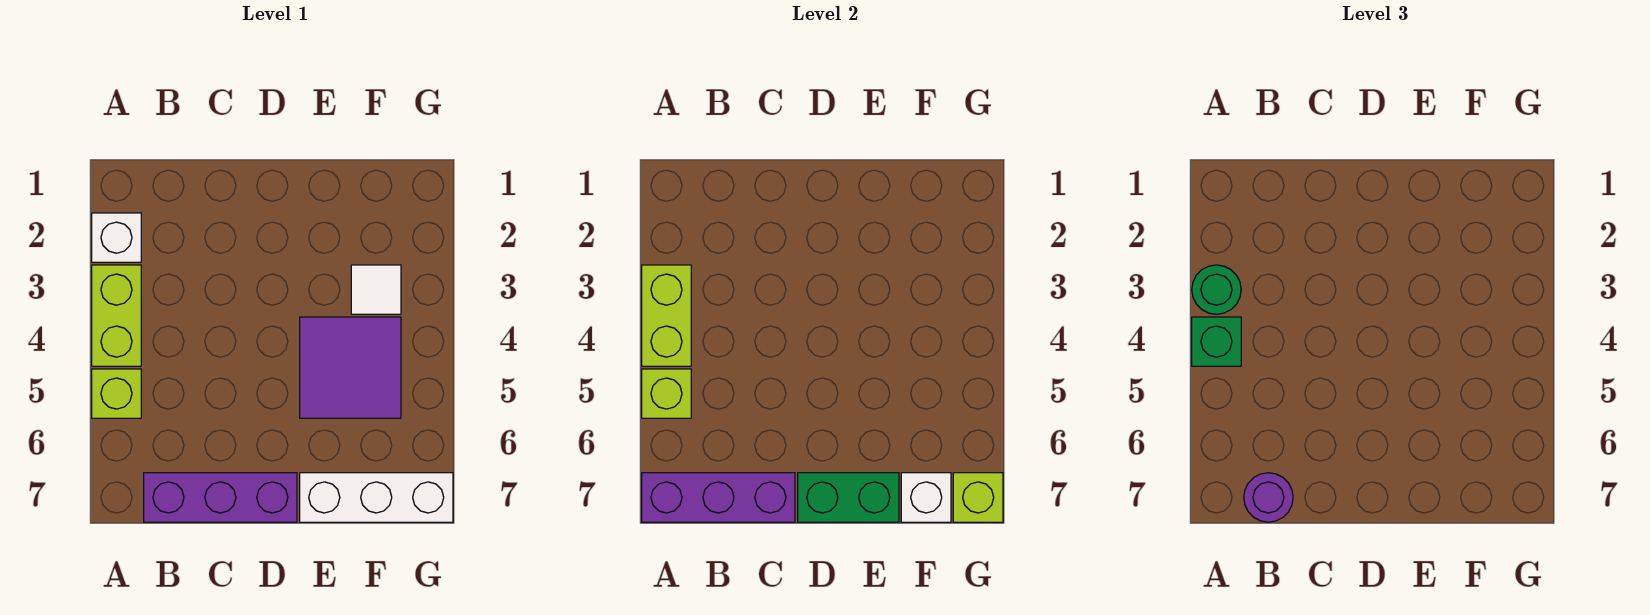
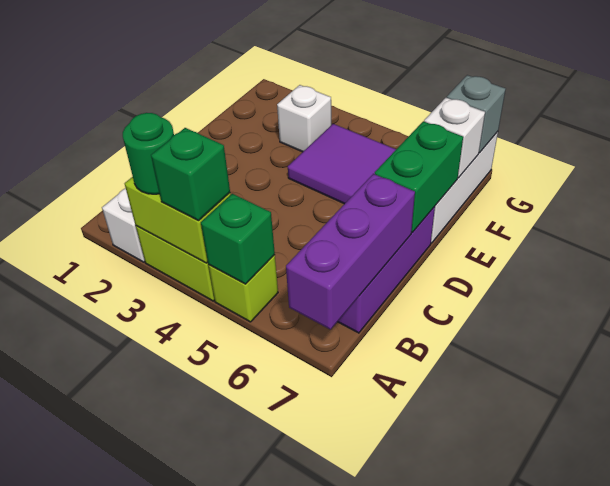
lime 1x1 brick [642,369,691,418] -> green 1x1 brick [201,194,275,284]
purple 1x1 round brick [1244,473,1293,522] -> none
white 1x1 tile [351,265,401,314] -> white 1x1 brick [277,85,331,152]
lime 1x1 brick [953,473,1003,522] -> grey 1x1 brick [447,75,506,153]

